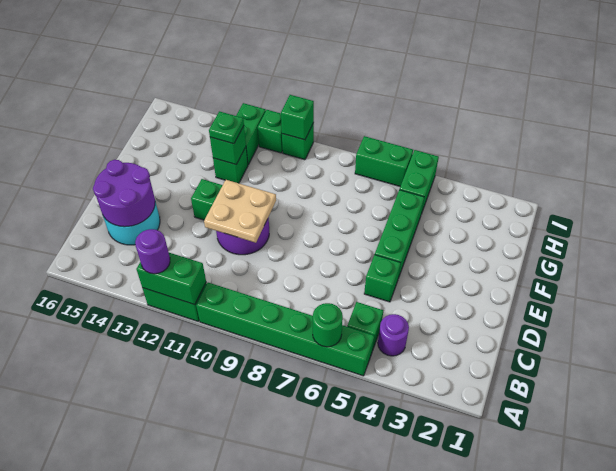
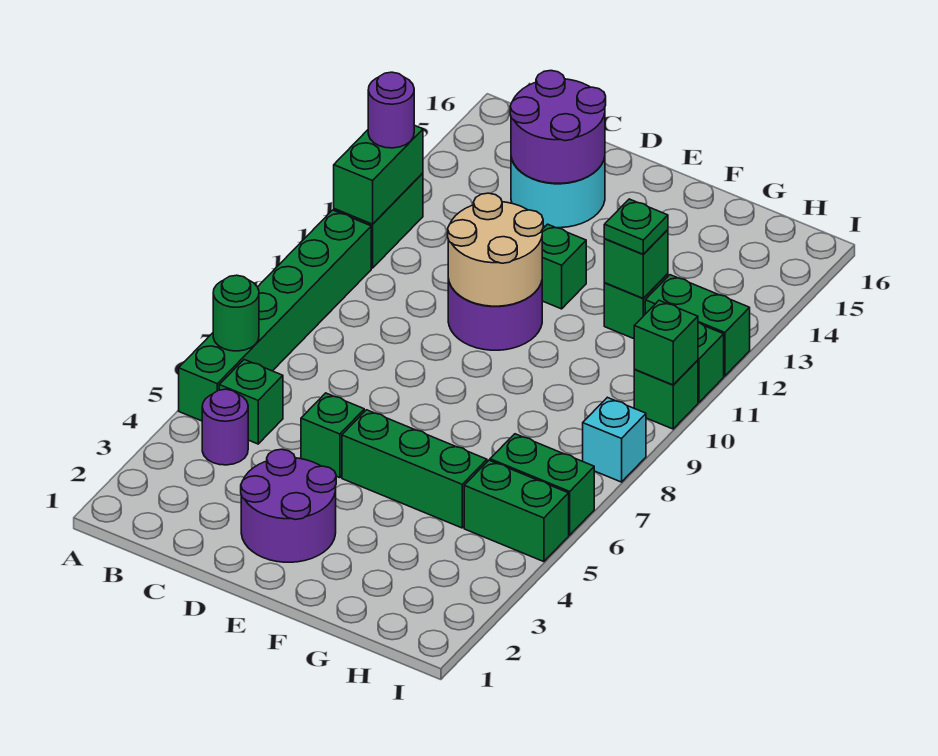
none -> purple 2x2 round brick [241,449,336,562]
tan 2x2 plate [204,180,276,243] -> tan 2x2 round brick [448,193,543,306]
green 1x2 brick [355,136,413,186] -> green 1x2 brick turned to [490,434,594,535]
none -> cyan 1x1 brick [583,397,646,482]

